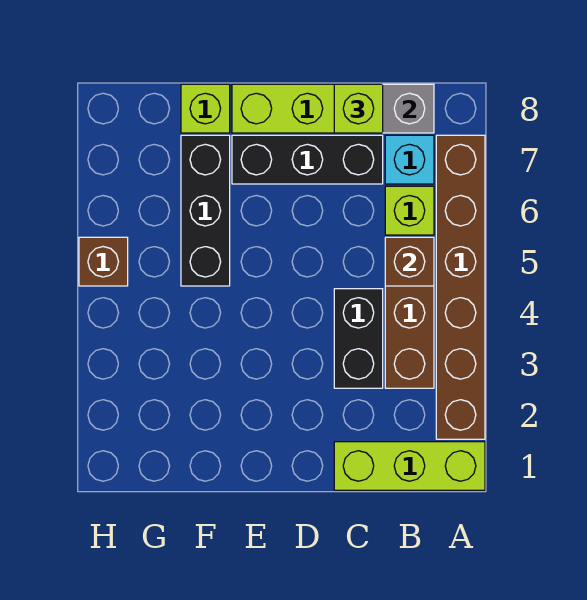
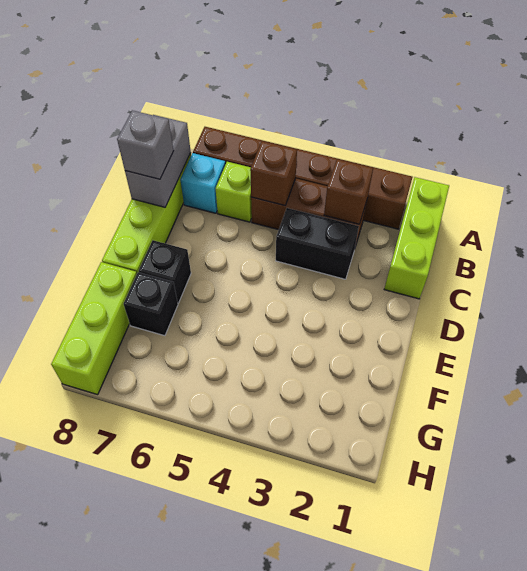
black 1x3 brick [232,135,383,184] -> black 1x1 brick [139,240,191,303]
lime 1x1 brick [334,84,383,133] -> grey 1x1 brick [117,110,173,179]
black 1x3 brick [181,135,230,286] -> black 1x1 brick [124,272,178,336]
lime 1x1 brick [181,84,230,133] -> lime 1x3 brick [51,262,137,395]
brown 1x1 brick [79,237,128,286] -> brown 1x1 brick moved to [324,159,373,224]

